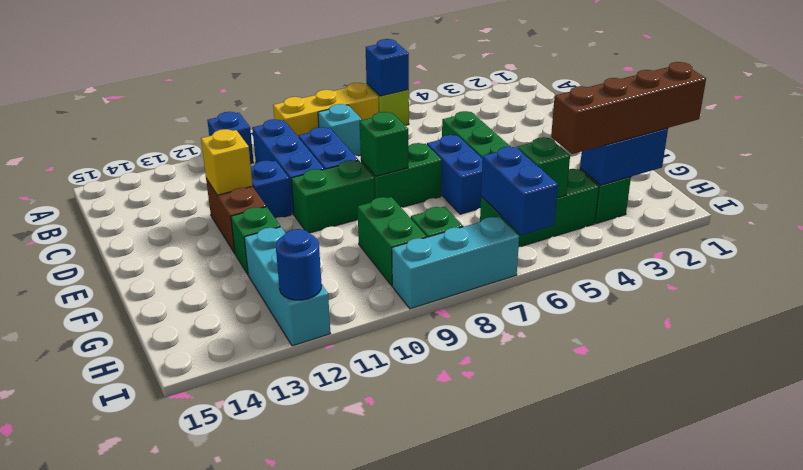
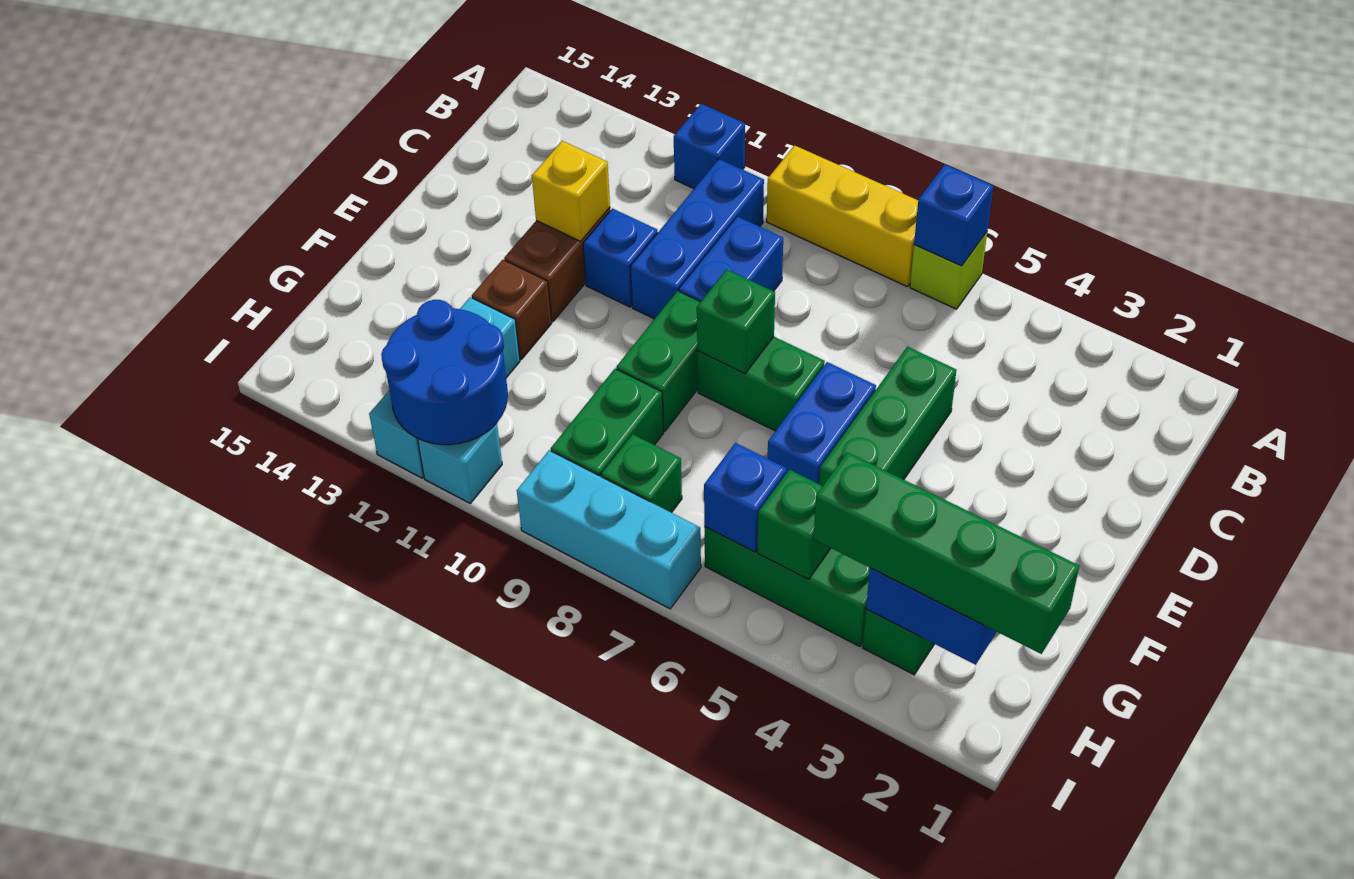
cyan 1x1 brick [318,104,362,156] -> cyan 1x1 brick moved to [418,423,502,503]
green 1x2 brick [291,160,375,233] -> green 1x2 brick turned to [616,291,700,431]
green 1x1 brick [231,207,280,274] -> brown 1x1 brick [472,260,552,359]
brown 1x4 brick [551,62,706,154] -> green 1x4 brick [814,452,1079,654]
blue 1x2 brick [481,147,558,235] -> blue 1x1 brick [704,443,787,552]
blue 1x1 round brick [276,229,322,300] -> blue 2x2 round brick [381,300,508,445]

